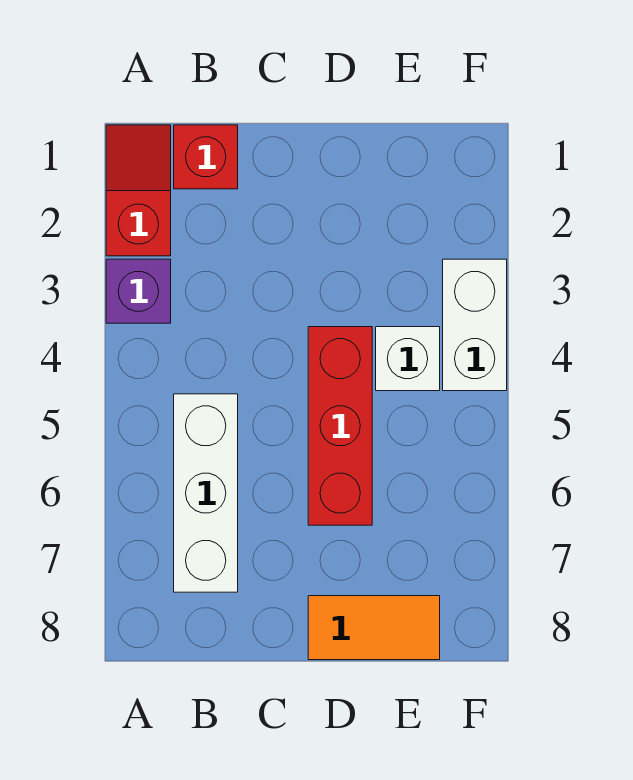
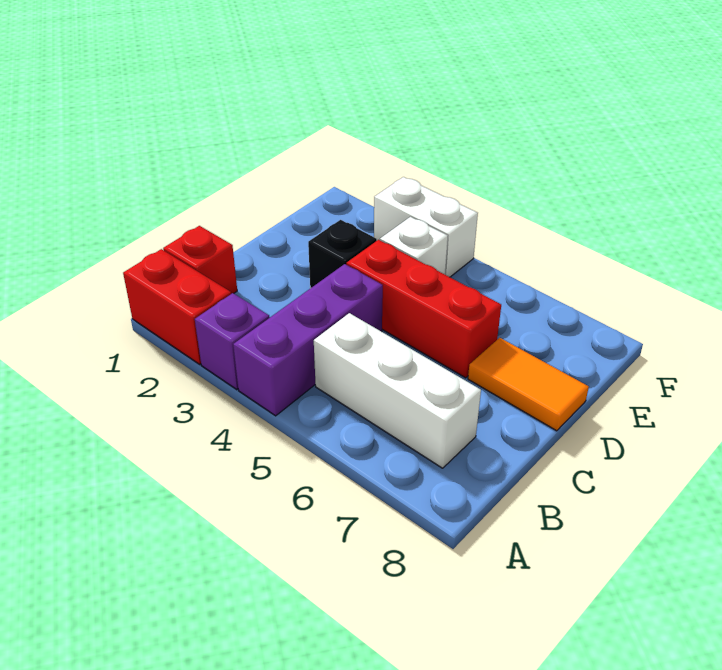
red 1x2 slope [106,125,171,256] -> red 1x2 brick [123,249,231,364]
none -> purple 1x3 brick [233,264,383,416]
none -> black 1x1 brick [308,220,377,288]
orange 1x2 tile [308,596,440,660] -> orange 1x2 tile turned to [468,338,589,431]

